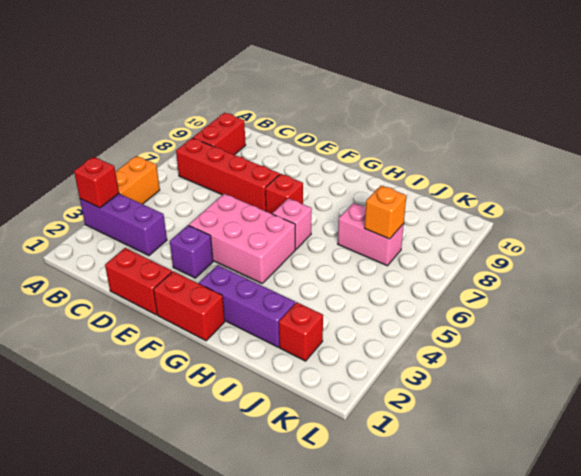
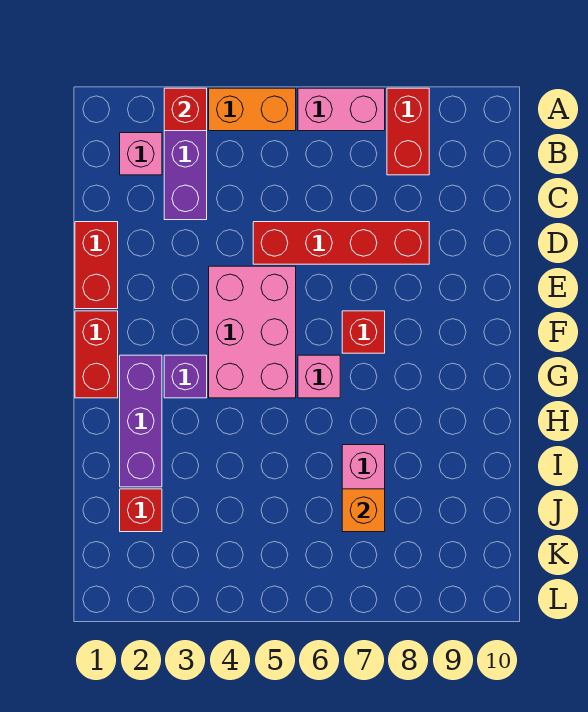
none -> pink 1x2 brick [298,88,385,131]
none -> pink 1x1 brick [120,133,162,175]
red 1x4 brick [176,138,280,211] -> red 1x4 brick turned to [253,222,429,264]
red 1x2 brick [193,113,246,155] -> red 1x2 brick turned to [387,88,429,175]
purple 1x1 brick [170,225,213,278] -> purple 1x1 brick moved to [164,355,207,398]

